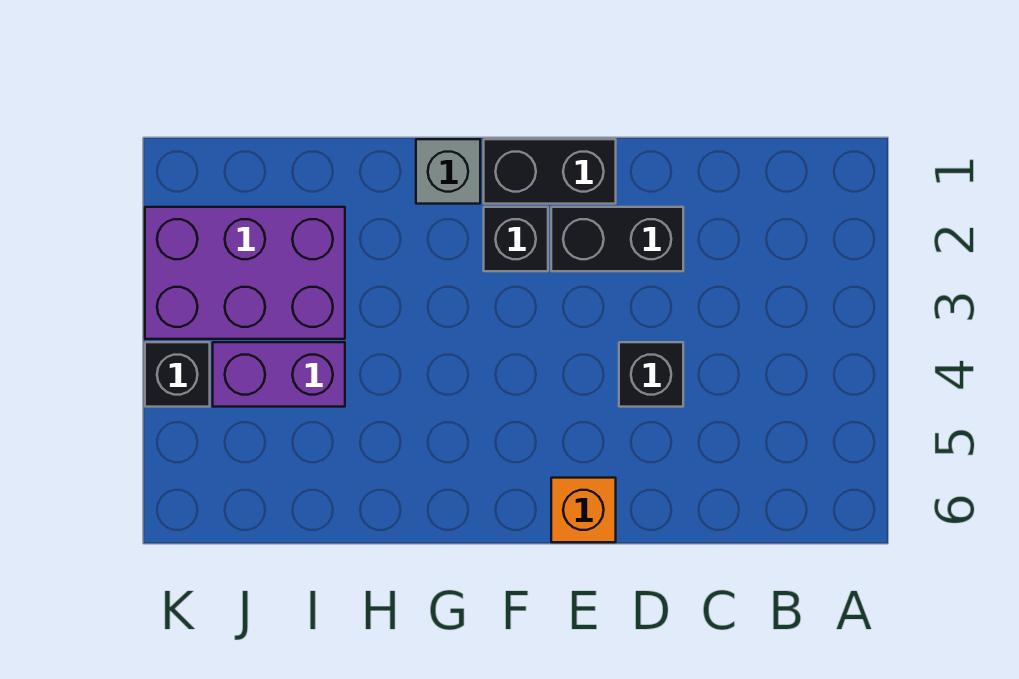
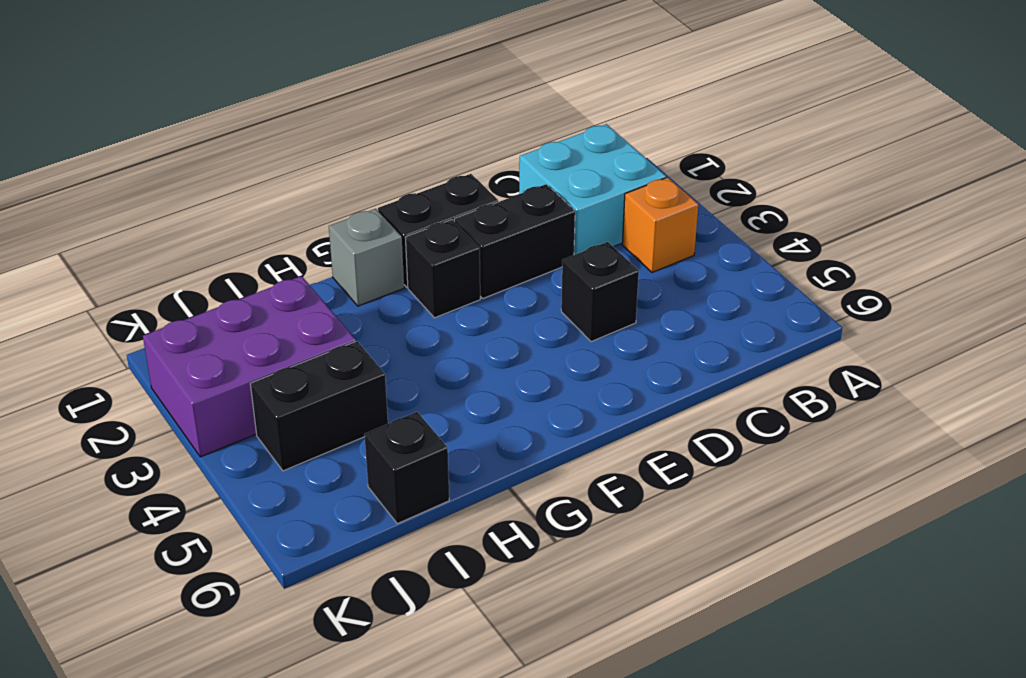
none -> cyan 2x2 brick [519,124,666,255]
orange 1x1 brick [551,478,616,542] -> orange 1x1 brick moved to [622,177,698,272]
purple 1x2 brick [213,342,345,407] -> black 1x2 brick [250,341,388,471]
black 1x1 brick [145,342,210,407] -> black 1x1 brick moved to [364,412,449,524]

